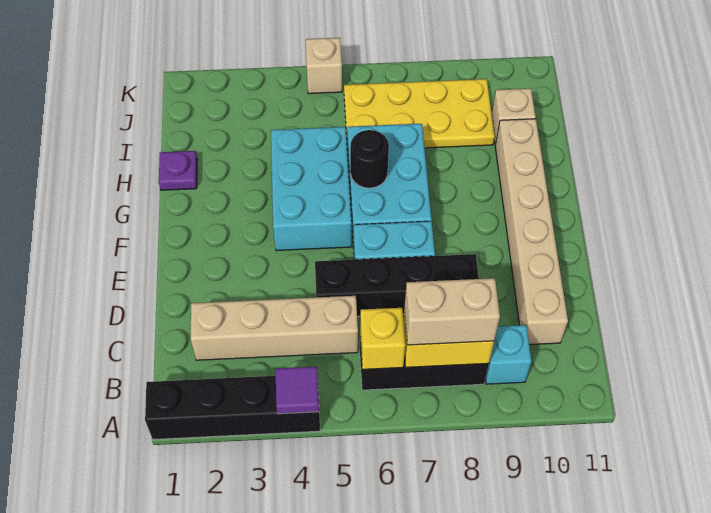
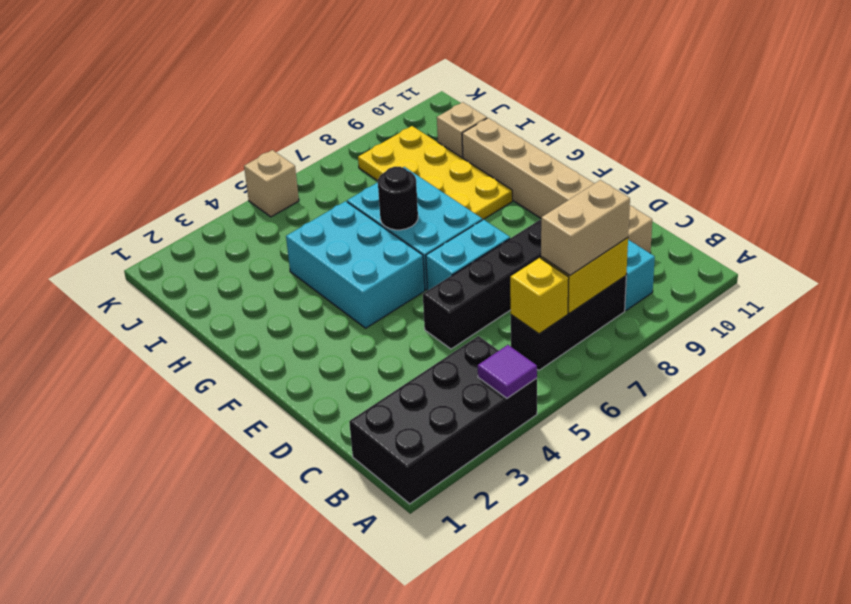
black 1x4 brick [145,376,320,439] -> black 2x4 brick [349,336,537,504]
tan 1x4 brick [191,296,358,360] -> none
purple 1x1 plate [159,151,197,190] -> none
yellow 2x4 plate [344,79,495,150] -> yellow 2x4 plate turned to [358,126,512,220]

